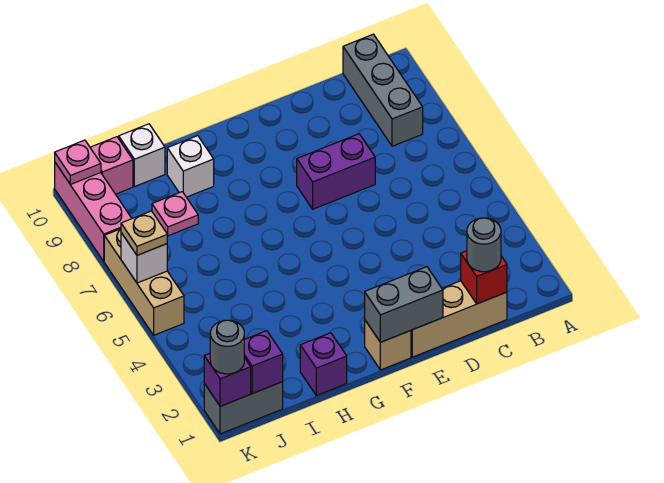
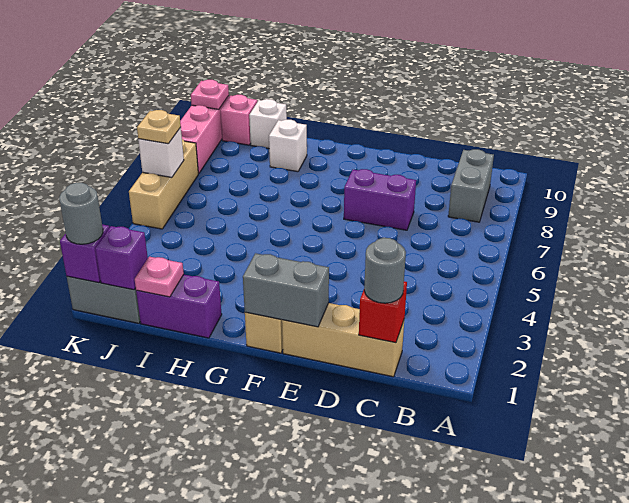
grey 1x3 brick [343,34,423,146] -> grey 1x2 brick [448,149,494,222]
purple 1x1 brick [300,333,347,396] -> purple 1x2 brick [136,275,222,338]
pink 1x1 plate [152,192,198,236] -> pink 1x1 plate moved to [135,257,184,297]

